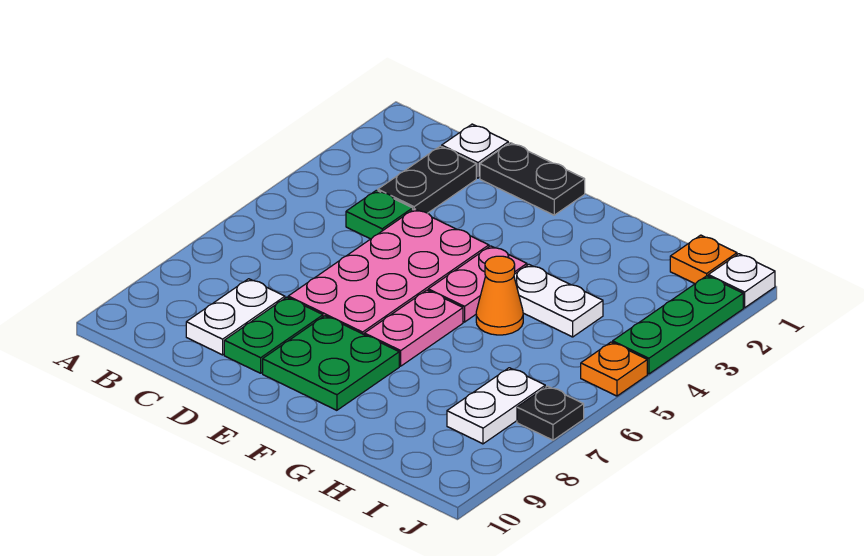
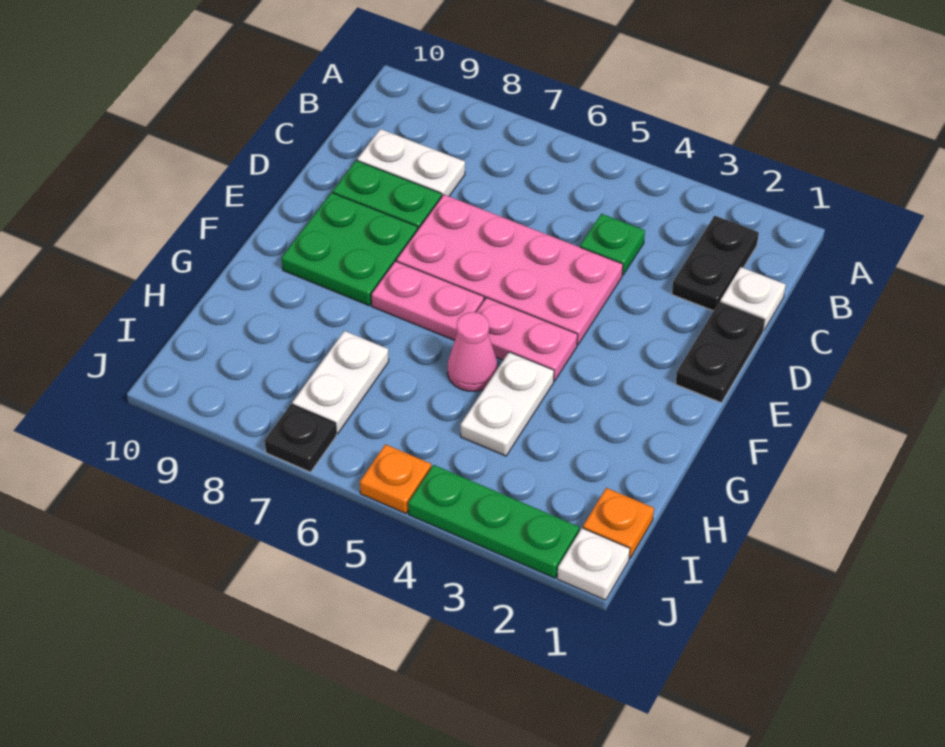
black 1x2 plate [378,146,476,213] -> black 1x2 plate turned to [672,216,759,311]
orange 1x1 cone [476,256,523,335] -> pink 1x1 cone [448,312,497,391]
white 1x2 plate [447,368,545,444] -> white 1x2 plate turned to [292,331,389,434]

